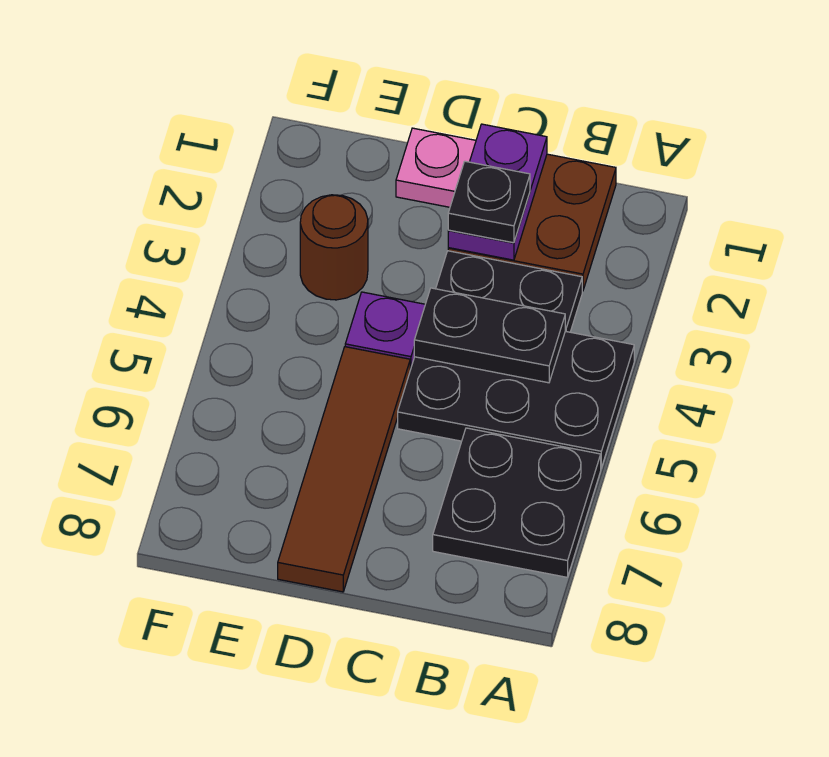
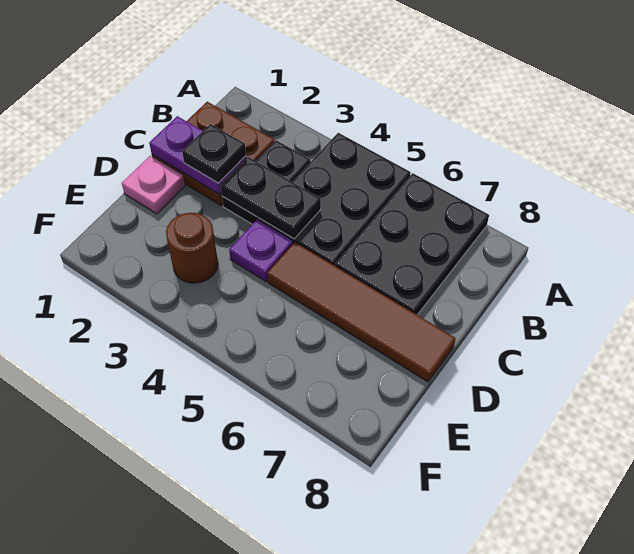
black 2x2 plate [433,428,601,577] -> black 2x3 plate [335,173,489,315]
black 1x2 plate [414,288,565,383] -> black 1x2 plate turned to [220,157,321,239]

